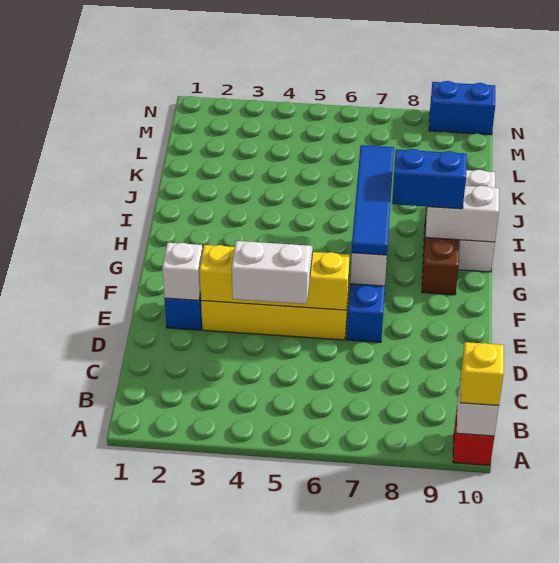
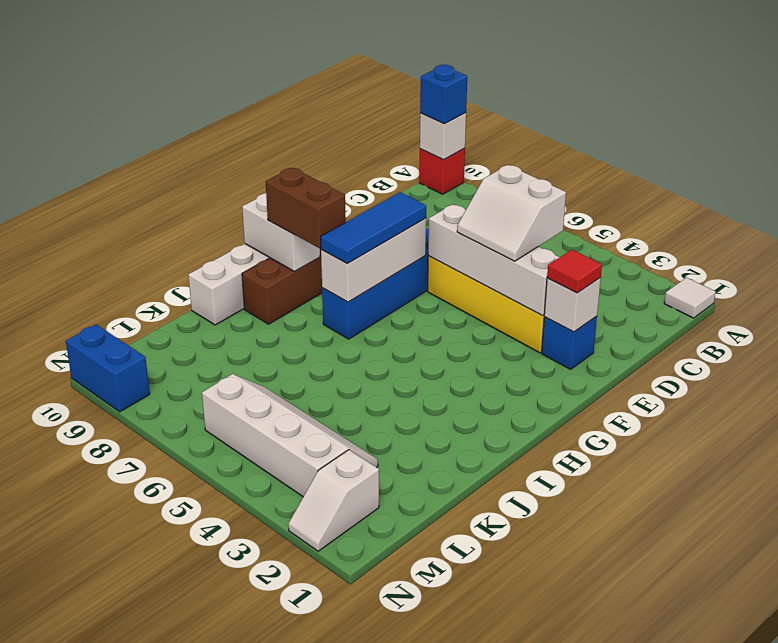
none -> white 1x1 tile [664,278,716,318]
yellow 1x1 brick [460,342,504,405] -> blue 1x1 brick [420,65,467,124]
none -> red 1x1 tile [547,250,602,293]
yellow 1x4 brick [200,245,350,310] -> white 1x4 brick [428,204,560,316]
blue 1x4 tile [352,145,394,255] -> blue 1x3 tile [321,192,426,264]
blue 1x2 brick [392,149,467,209] -> brown 1x2 brick [266,168,346,248]
none -> white 2x4 slope [202,374,378,497]
none -> white 1x2 slope [288,450,379,551]

